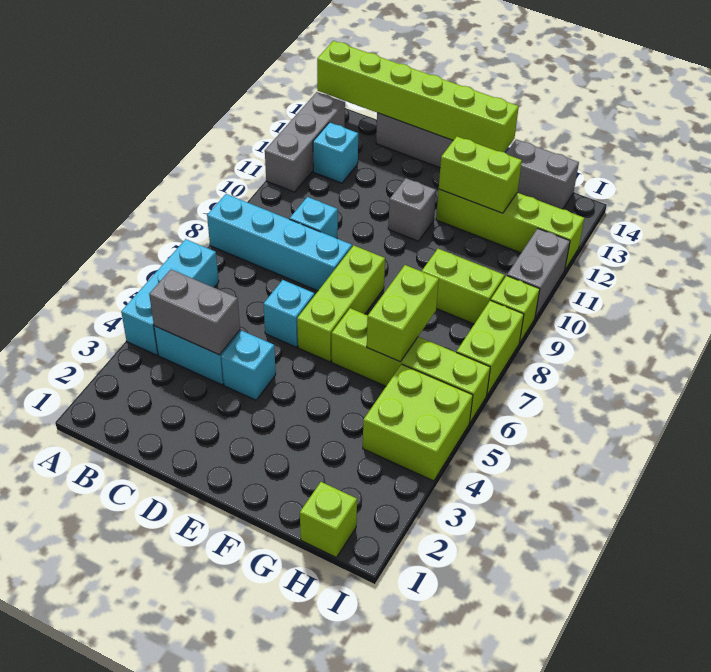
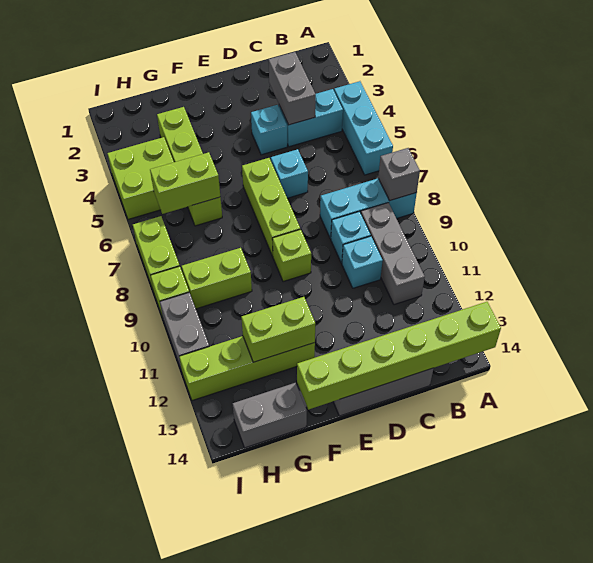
cyan 1x4 brick [207,194,352,291] -> cyan 1x3 brick [320,178,417,239]
grey 1x3 brick [265,92,345,192] -> grey 1x3 brick moved to [361,203,425,305]
grey 1x2 brick [149,269,240,355] -> grey 1x2 brick turned to [268,52,316,125]
cyan 1x1 brick [313,122,358,183] -> cyan 1x1 brick moved to [342,236,383,288]
grey 1x1 brick [388,178,436,241] -> grey 1x1 brick moved to [378,148,420,201]
lime 1x4 brick [332,308,490,423] -> lime 1x4 brick turned to [157,107,222,226]
lime 1x2 brick [367,265,439,362] -> lime 1x2 brick turned to [150,152,220,214]
lime 1x1 brick [300,482,357,557] -> lime 1x1 brick moved to [272,229,311,282]

